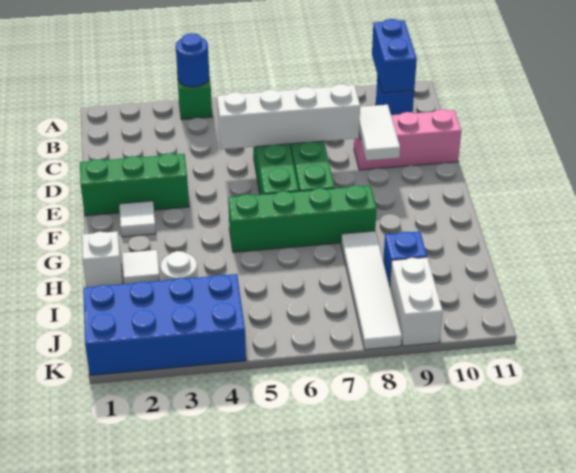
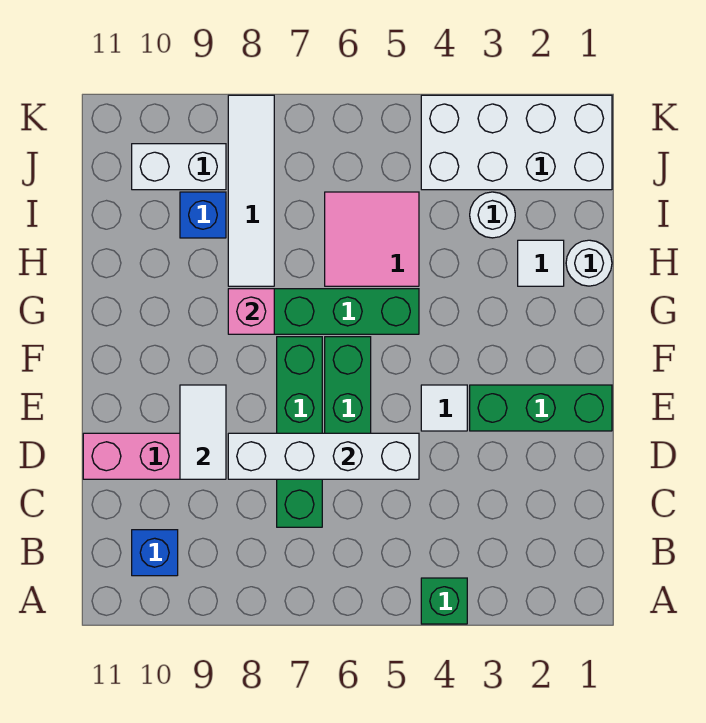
blue 1x1 round brick [176,33,209,87] -> none
blue 1x2 brick [372,19,417,93] -> none
white 1x1 tile [119,201,156,237] -> white 1x1 tile moved to [421,385,467,431]
none -> pink 1x1 brick [228,289,274,334]
white 1x1 brick [82,231,123,287] -> white 1x1 round brick [566,240,612,286]
none -> pink 2x2 tile [325,192,419,286]
blue 2x4 brick [83,274,246,376] -> white 2x4 brick [421,95,612,190]
white 1x2 brick [390,257,443,346] -> white 1x2 brick turned to [132,144,226,190]

